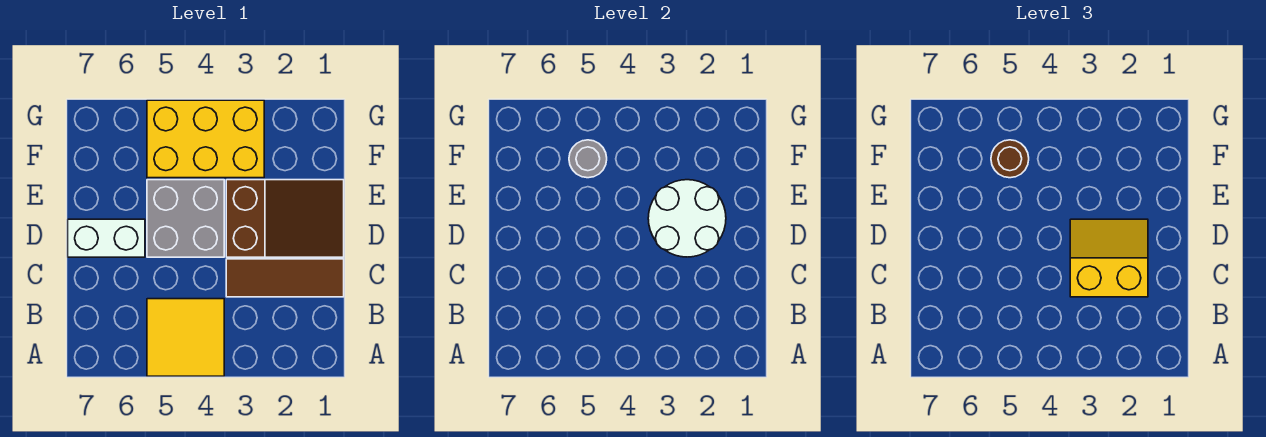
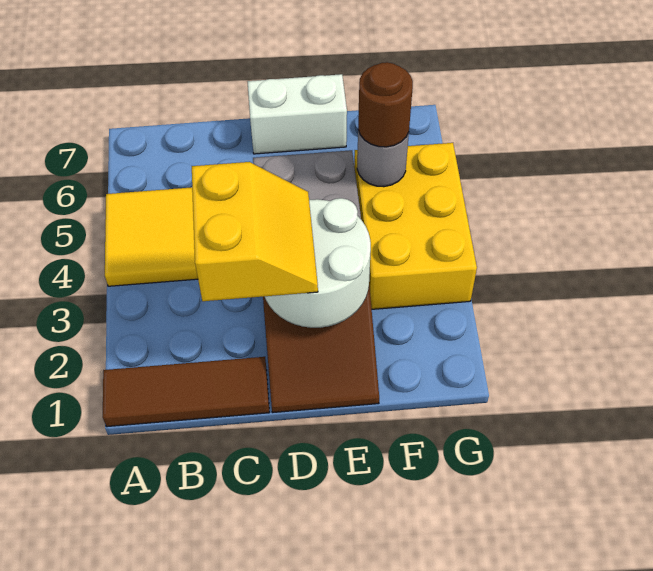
brown 1x3 tile [226,259,344,297] -> brown 1x3 tile turned to [103,357,269,427]
white 1x2 brick [68,219,145,257] -> white 1x2 brick turned to [247,74,347,154]

